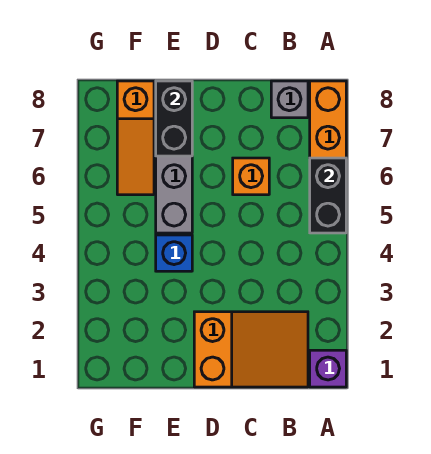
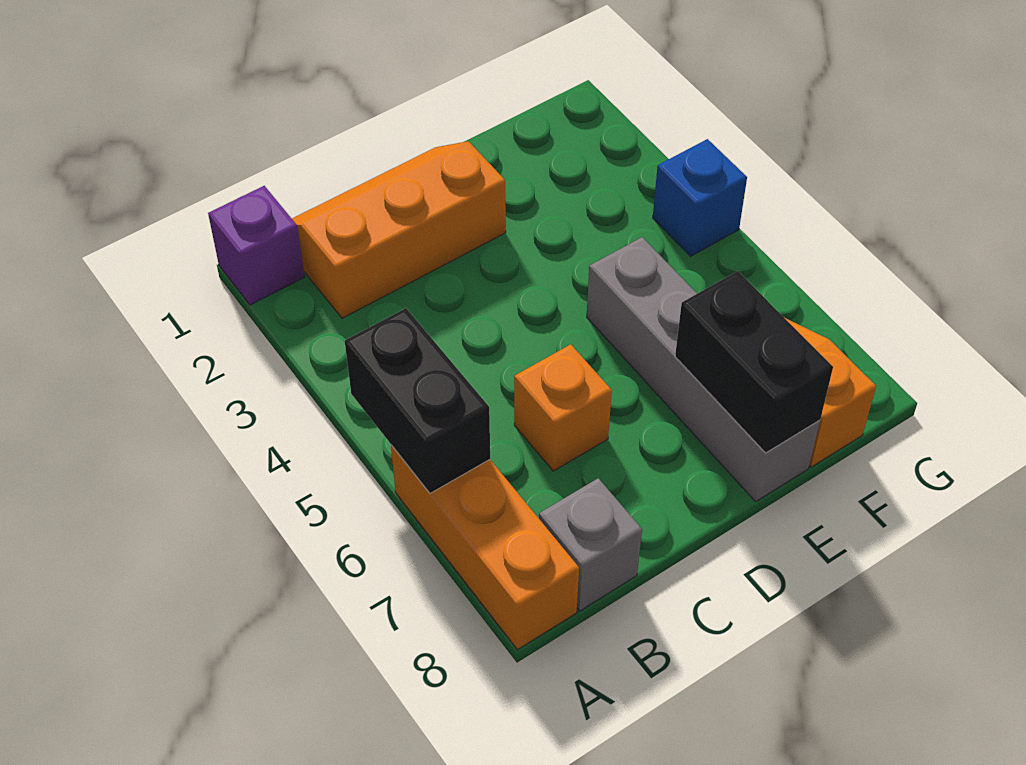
orange 2x3 slope [194,312,308,387] -> orange 2x3 slope turned to [292,141,506,318]
blue 1x1 brick [156,235,192,271] -> blue 1x1 brick moved to [653,139,747,256]

